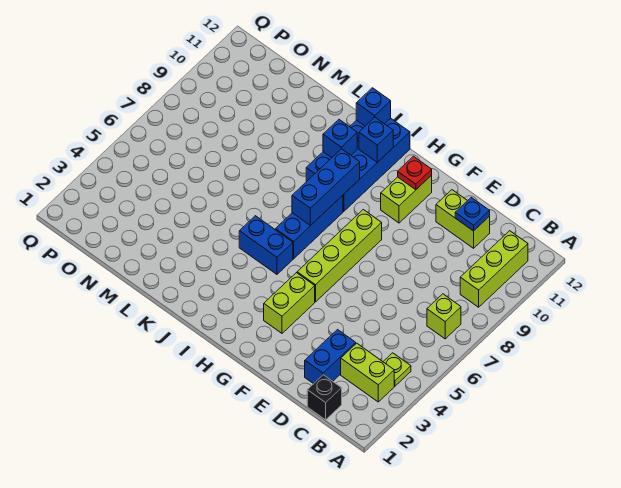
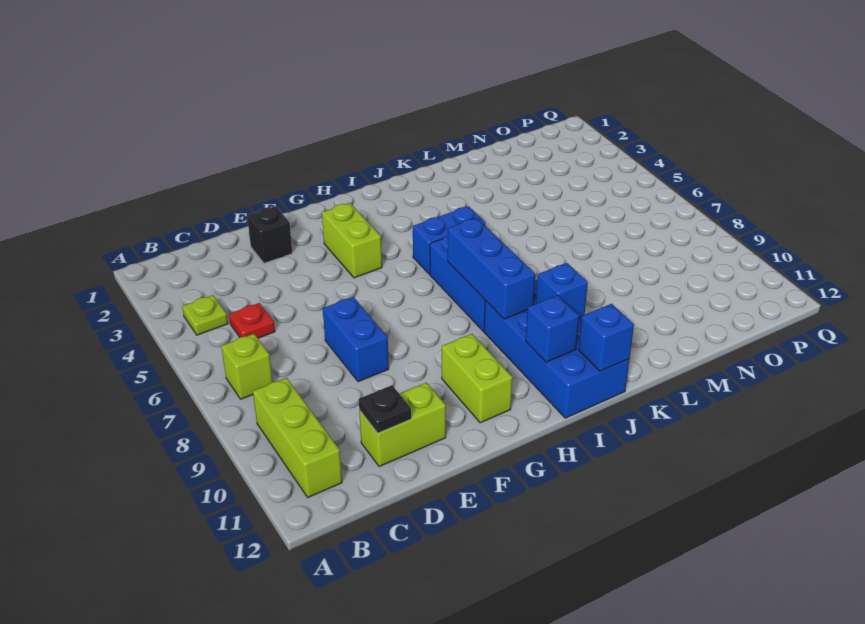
lime 1x2 brick [341,343,394,402] -> none
black 1x1 brick [307,375,342,420] -> black 1x1 brick moved to [247,206,292,263]
blue 1x2 brick [305,330,356,384] -> blue 1x2 brick moved to [323,297,389,382]
blue 1x1 plate [455,198,490,231] -> black 1x1 plate [359,385,411,433]
lime 1x4 brick [297,210,382,302] -> none
red 1x1 plate [398,156,432,190] -> red 1x1 plate moved to [229,303,275,338]

